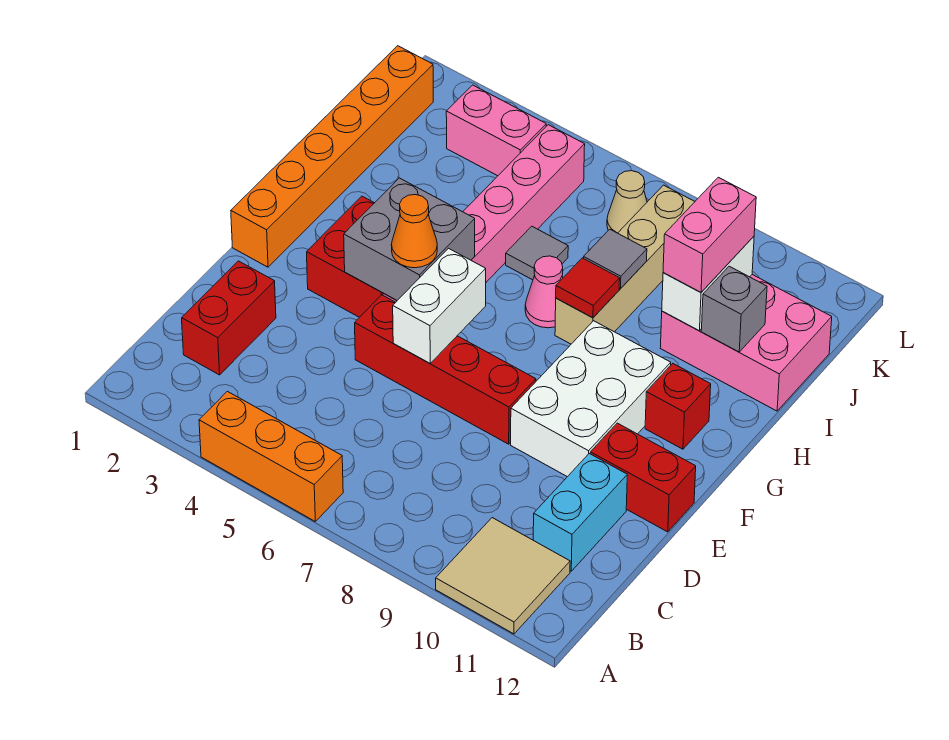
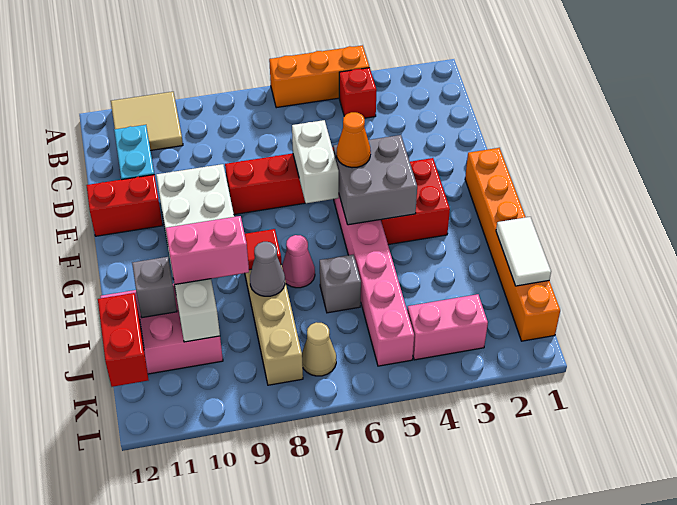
red 1x2 brick [182,261,276,375] -> red 1x2 brick moved to [98,293,148,387]
red 1x1 brick [645,364,711,449] -> red 1x1 brick moved to [339,68,377,118]
none -> white 1x2 tile [496,217,551,286]
grey 1x1 tile [506,226,568,280] -> grey 1x1 brick [320,255,361,313]
grey 1x1 tile [584,229,647,289] -> grey 1x1 cone [250,242,285,296]
pink 1x2 brick [663,177,756,292] -> pink 1x2 brick turned to [166,216,249,284]

